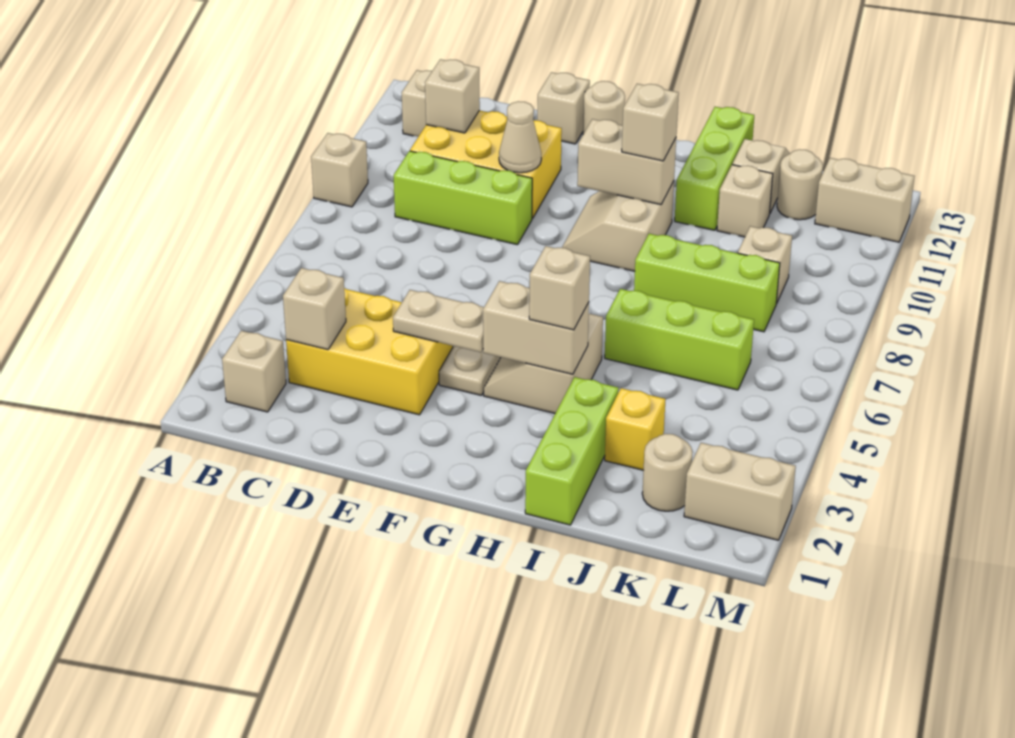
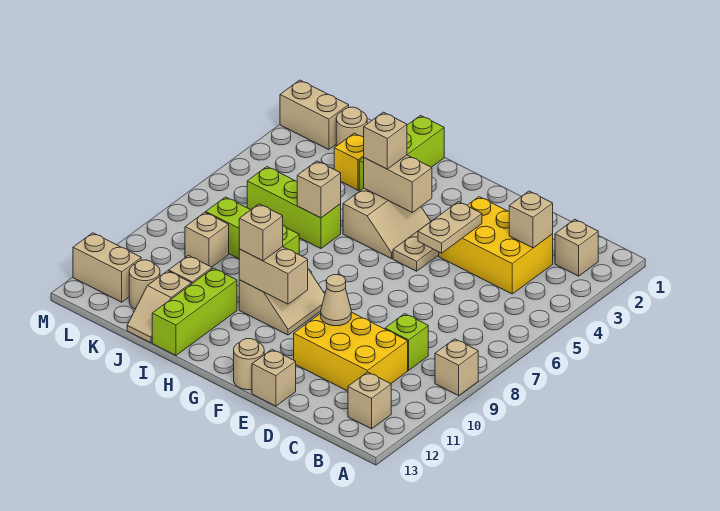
lime 1x3 brick [394,151,532,245] -> lime 1x1 brick [385,314,428,370]
tan 1x1 brick [425,59,480,133] -> tan 1x1 brick moved to [297,161,341,218]
tan 1x2 plate [393,290,484,352] -> tan 1x2 plate turned to [418,202,482,253]

